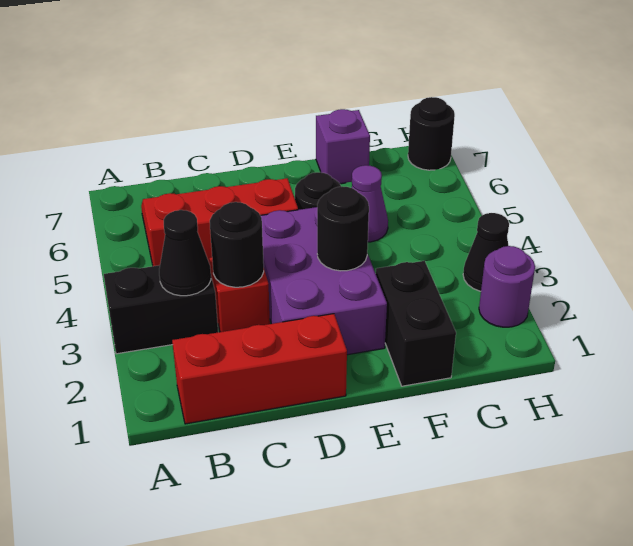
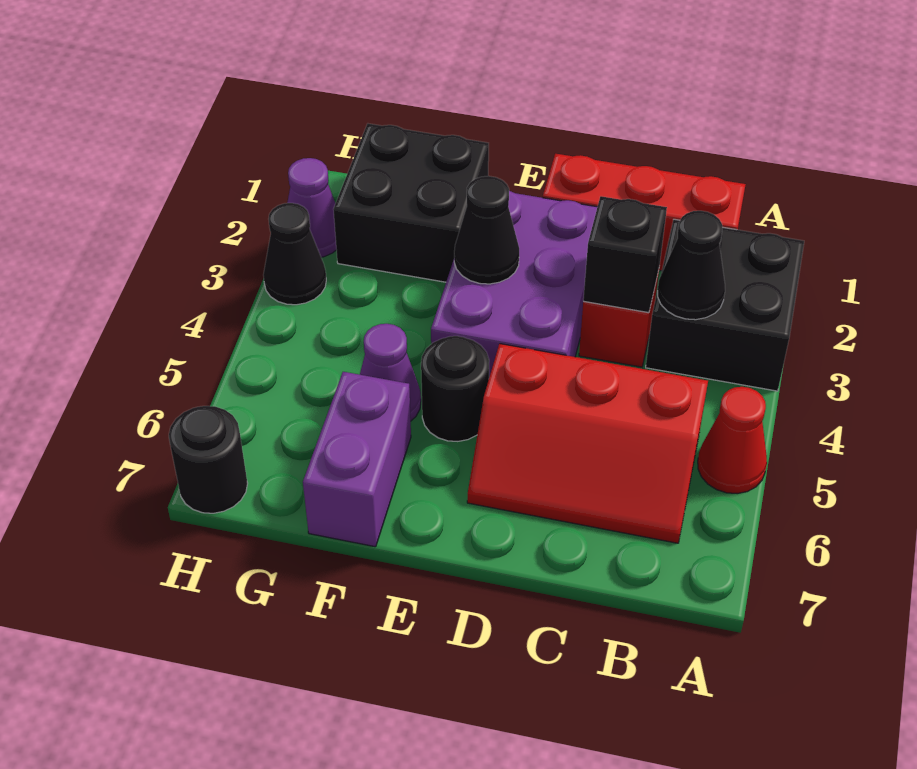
black 1x2 brick [104,265,218,354] -> black 2x2 brick [646,219,804,391]
none -> red 1x1 cone [698,387,767,494]
black 1x1 round brick [210,202,264,287] -> black 1x1 brick [583,196,667,313]
black 1x1 round brick [317,186,369,271] -> black 1x1 cone [454,176,519,284]
black 1x2 brick [376,261,456,386] -> black 2x2 brick [333,124,489,282]
purple 1x1 brick [316,109,370,184] -> purple 1x2 brick [303,372,411,547]
purple 1x1 round brick [479,246,535,327] -> purple 1x1 cone [287,158,336,257]

